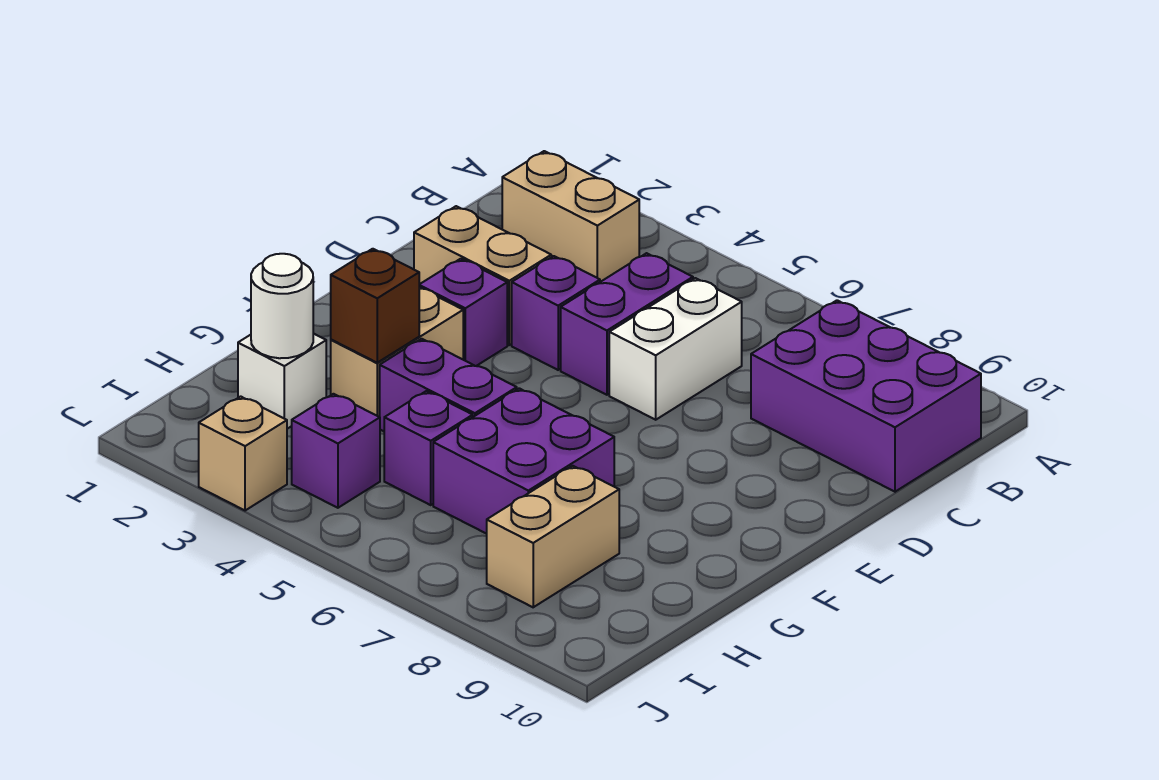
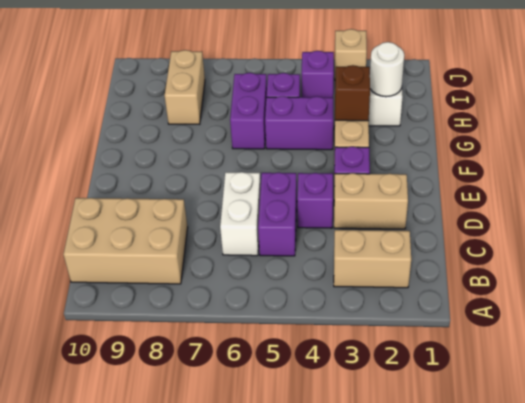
purple 2x3 brick [751,300,981,492] -> tan 2x3 brick [63,198,188,284]
purple 2x2 brick [433,388,614,534] -> purple 1x2 brick [230,73,267,149]

